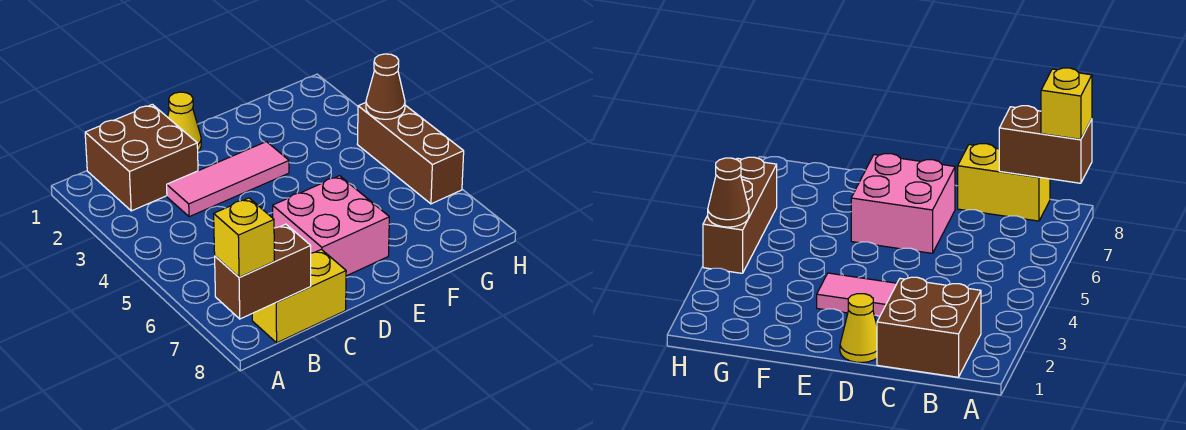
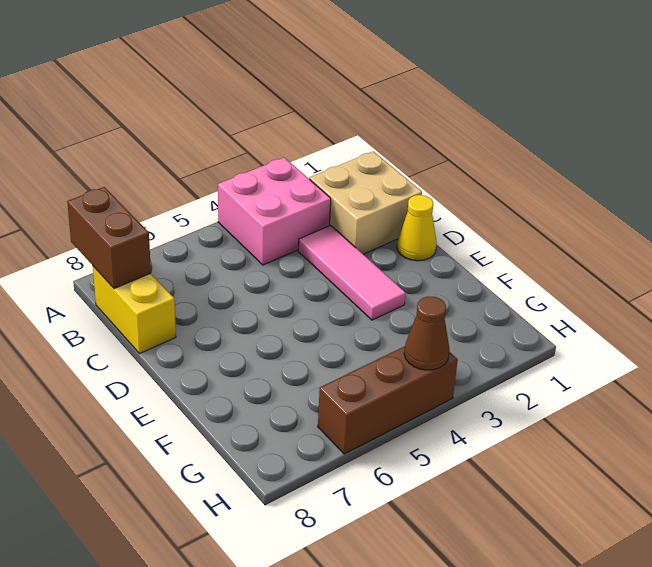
yellow 1x1 brick [214,198,274,277] -> none
brown 2x2 brick [85,104,198,211] -> tan 2x2 brick [309,151,422,254]
pink 2x2 brick [273,176,389,276] -> pink 2x2 brick moved to [218,157,331,265]

